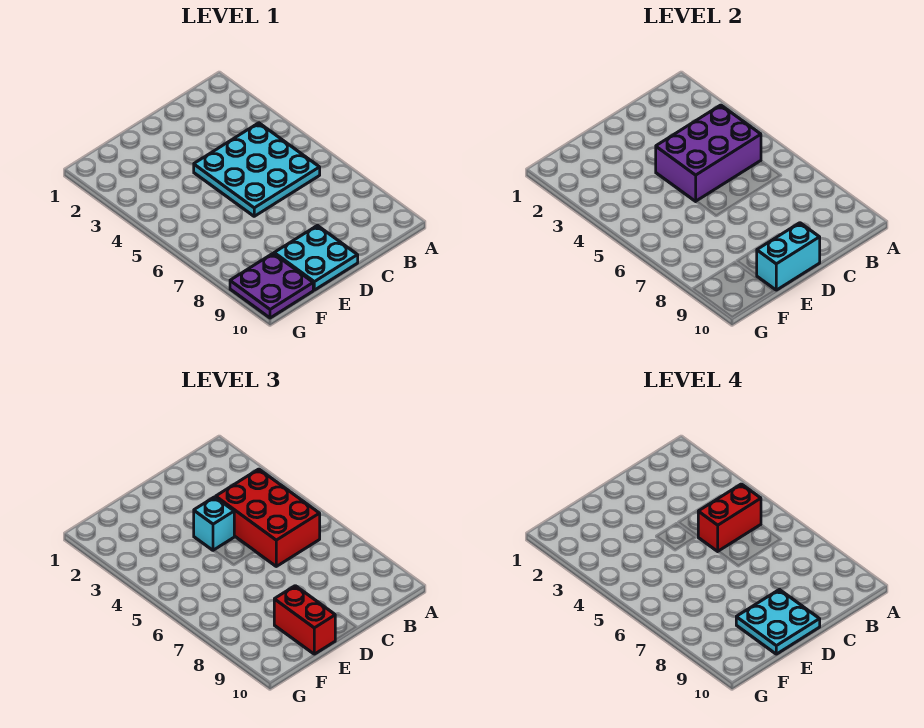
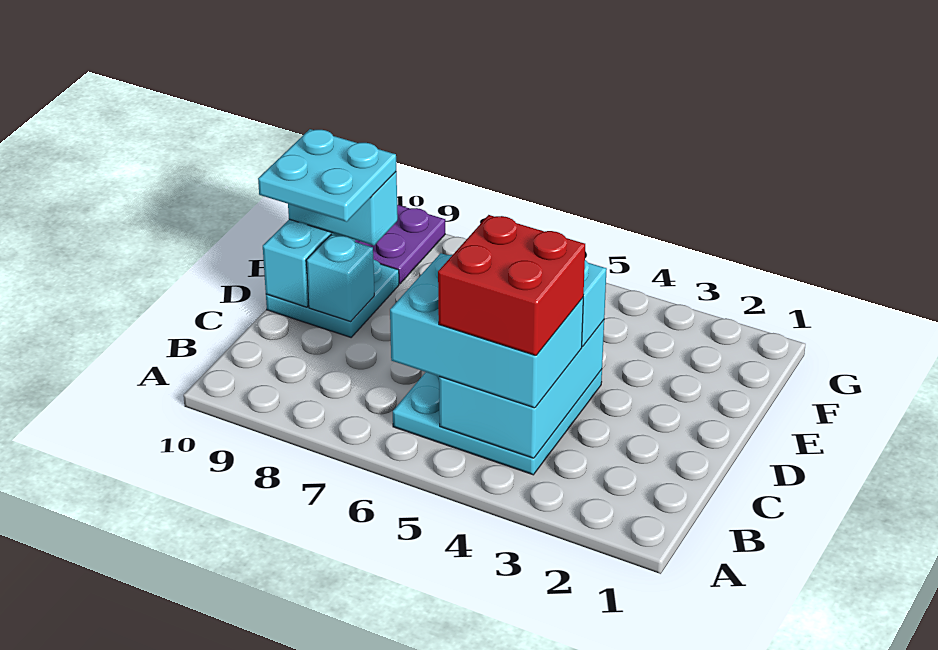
purple 2x3 brick [656,105,761,201] -> cyan 2x3 brick [439,320,604,458]
red 2x3 brick [216,469,320,566] -> cyan 2x3 brick [390,253,583,408]
red 1x2 brick [698,484,761,551] -> red 2x2 brick [438,215,585,356]
none -> cyan 1x1 brick [306,235,374,321]
red 1x2 brick [274,586,335,654] -> cyan 1x2 brick [288,172,398,245]

